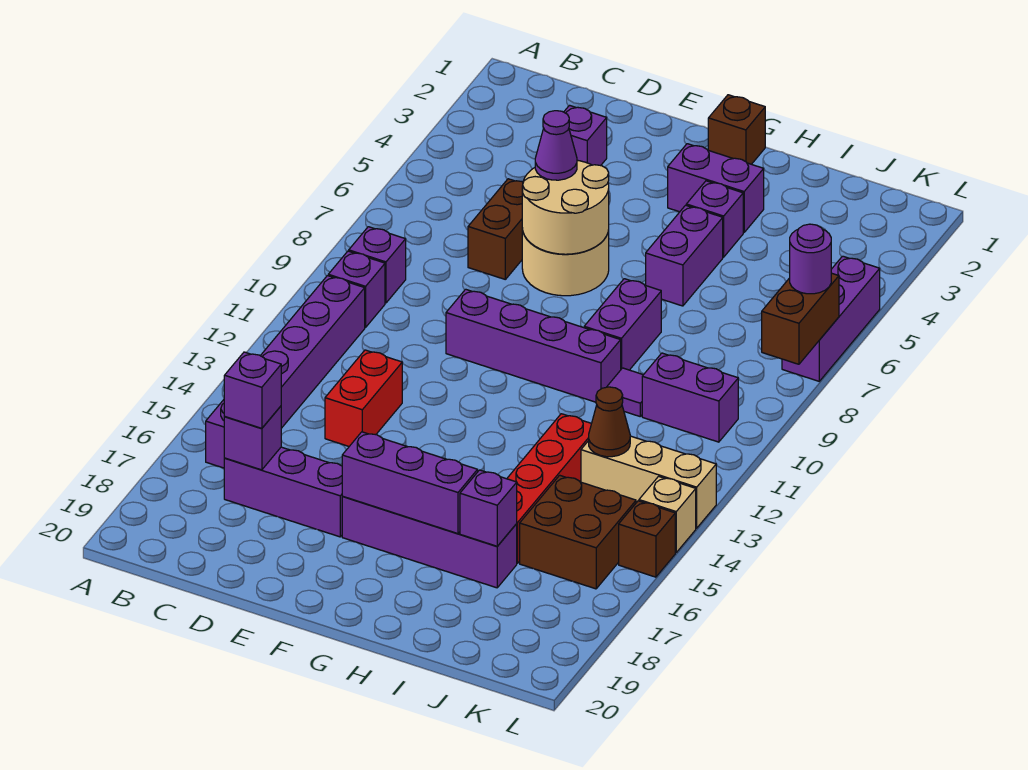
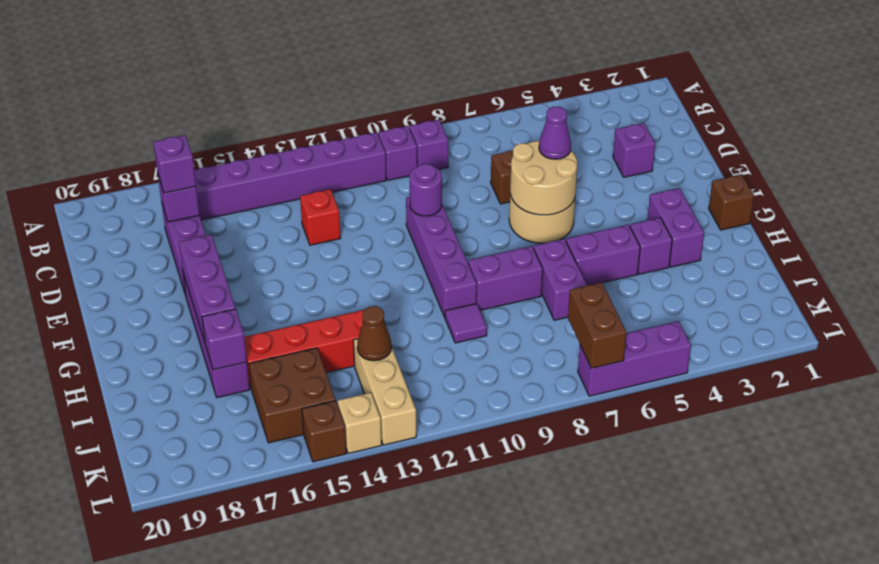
red 1x2 brick [325,350,402,446] -> red 1x1 brick [300,189,340,245]
purple 1x2 brick [642,353,738,442] -> purple 1x2 brick moved to [534,239,587,320]
brown 1x2 brick [762,273,839,364] -> brown 1x2 brick turned to [568,282,626,368]
purple 1x1 round brick [790,224,831,294] -> purple 1x1 round brick moved to [409,164,442,216]

